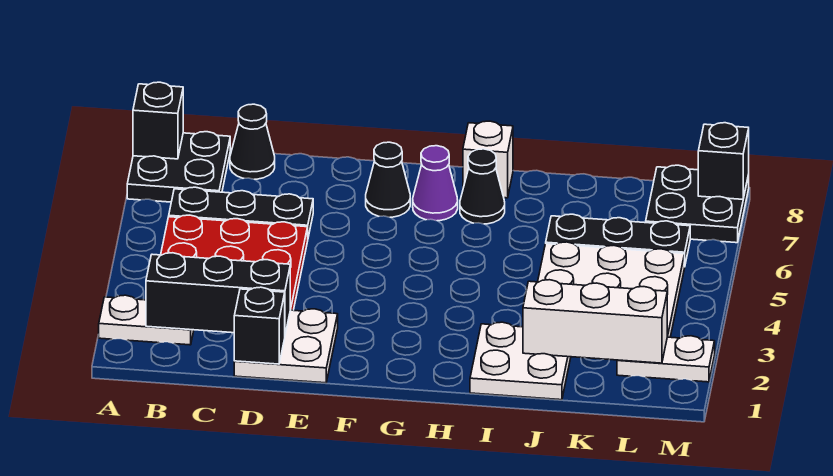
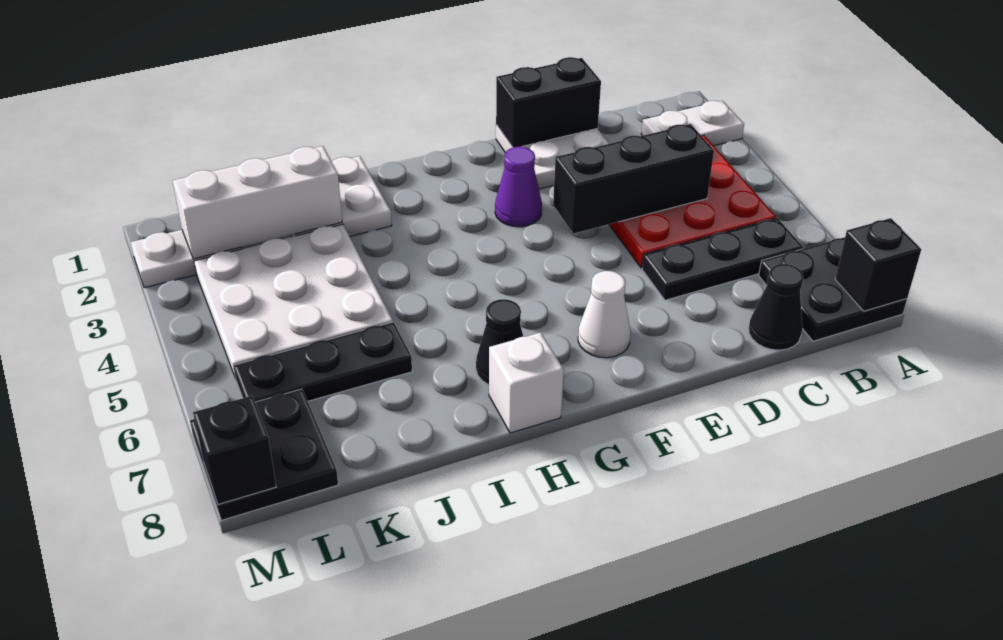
black 1x3 brick [146,253,290,334] -> black 1x3 brick moved to [553,124,714,234]
black 1x1 brick [234,287,285,364] -> black 1x2 brick [496,57,601,148]
black 1x1 cone [366,142,410,217] -> white 1x1 cone [578,271,630,358]
purple 1x1 cone [413,146,458,221] -> purple 1x1 cone moved to [495,147,542,227]

